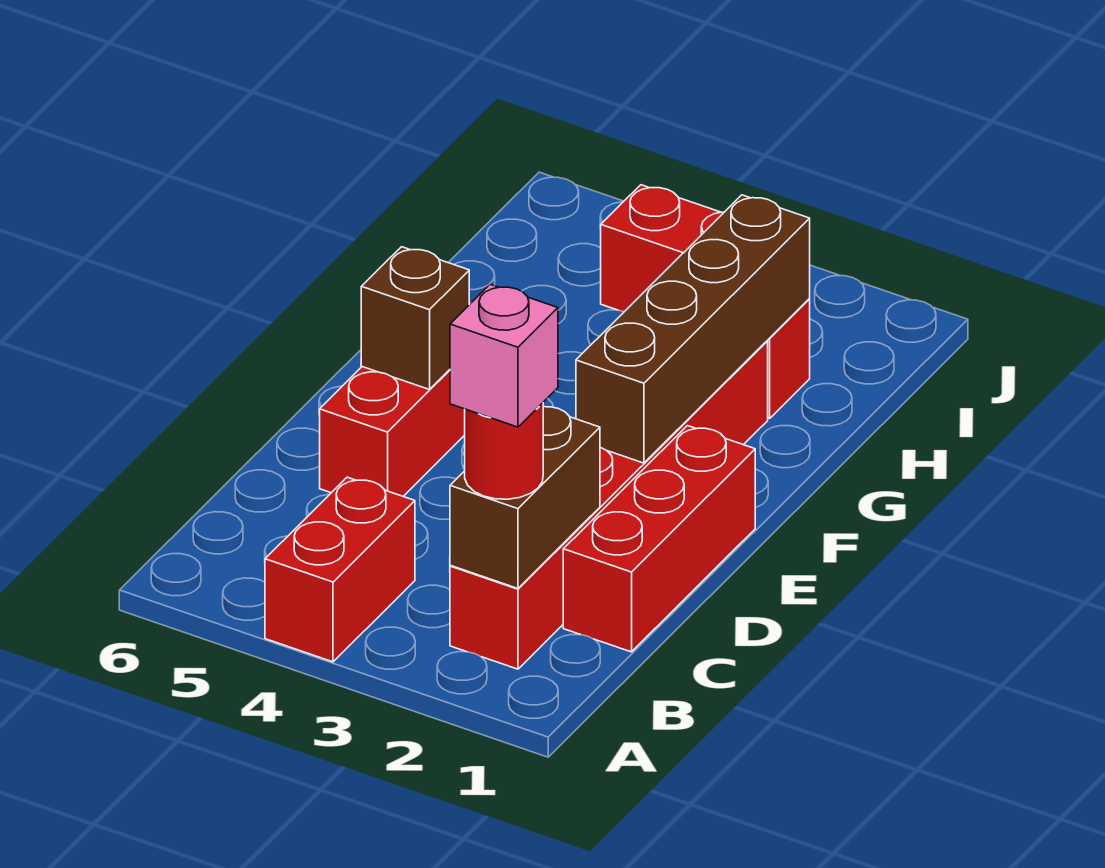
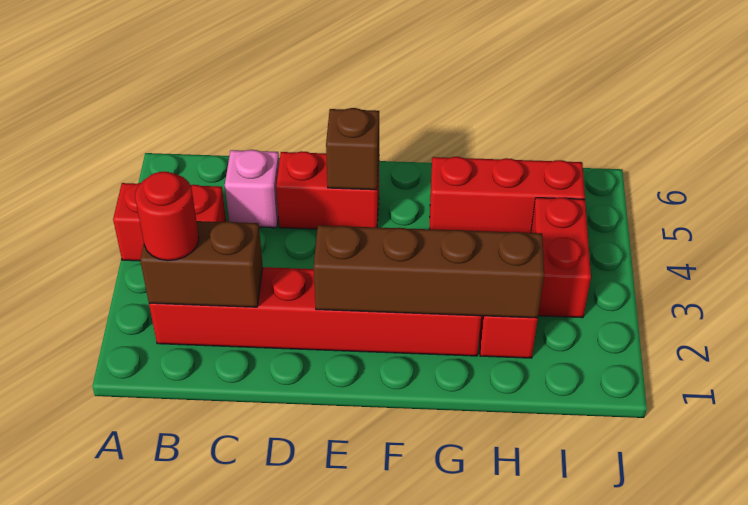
pink 1x1 brick [450,284,558,427] -> pink 1x1 brick moved to [225,150,279,228]
red 1x3 brick [563,426,755,652] -> red 1x3 brick moved to [430,157,585,233]

